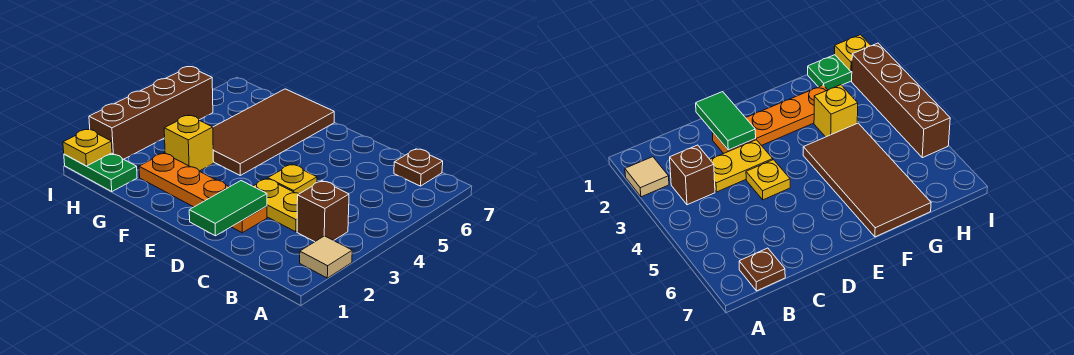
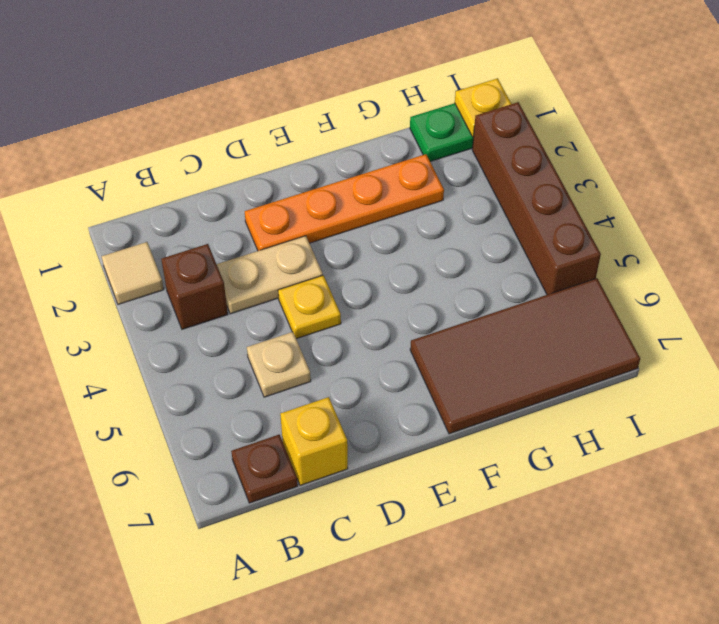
yellow 1x2 plate [253,179,299,232] -> tan 1x2 plate [217,236,323,314]
none -> tan 1x1 plate [247,332,311,397]
green 1x2 tile [189,181,267,236] -> none
brown 2x4 tile [213,89,334,175] -> brown 2x4 tile turned to [410,278,640,434]
yellow 1x1 brick [164,115,214,171] -> yellow 1x1 brick moved to [280,397,348,485]

